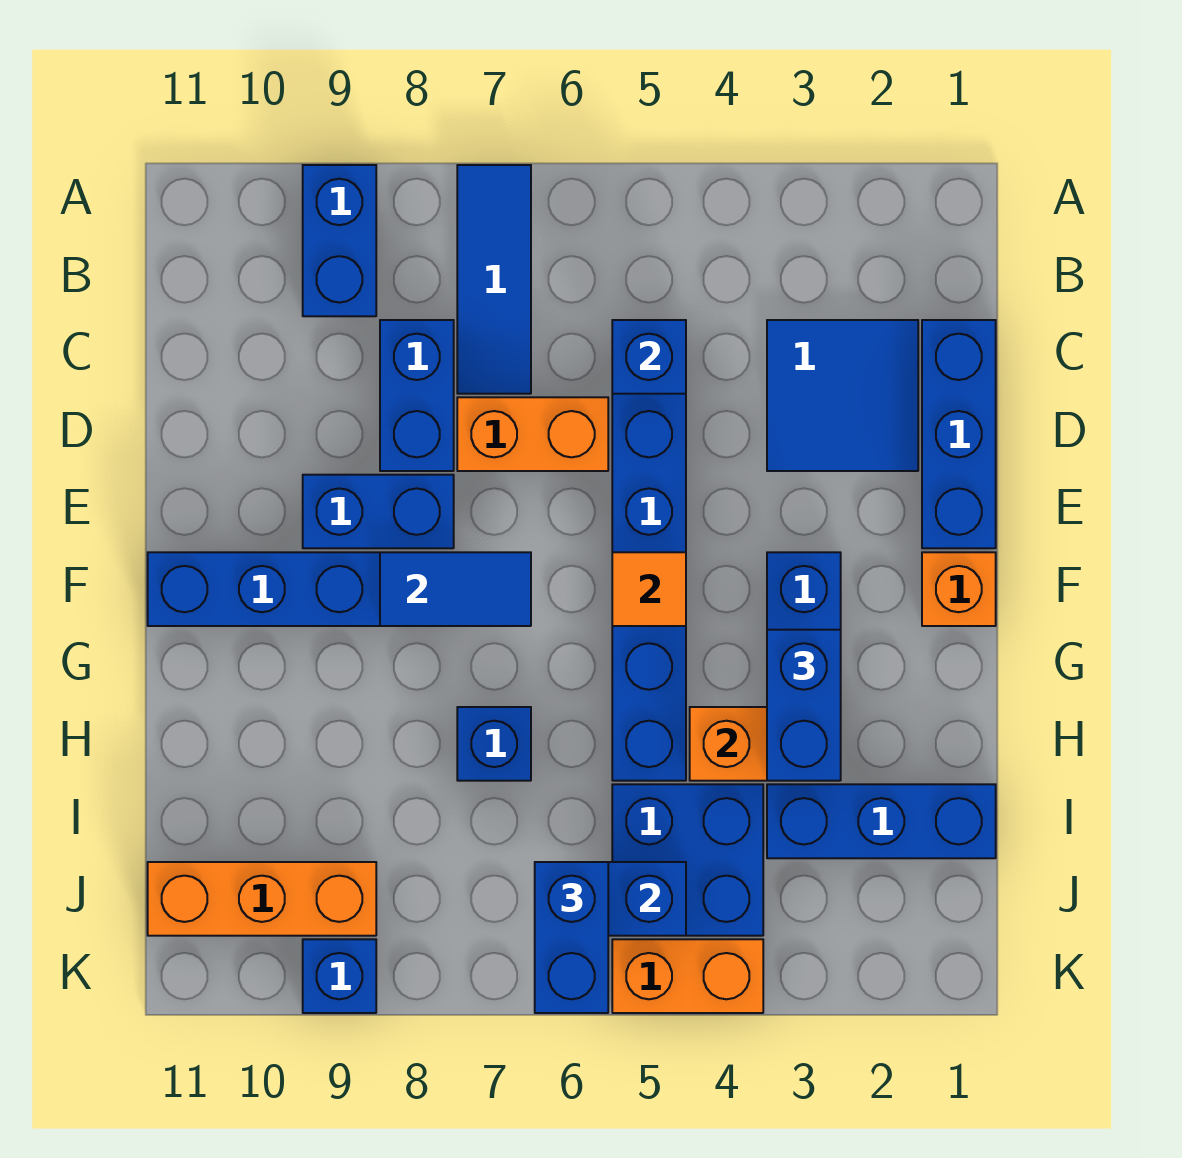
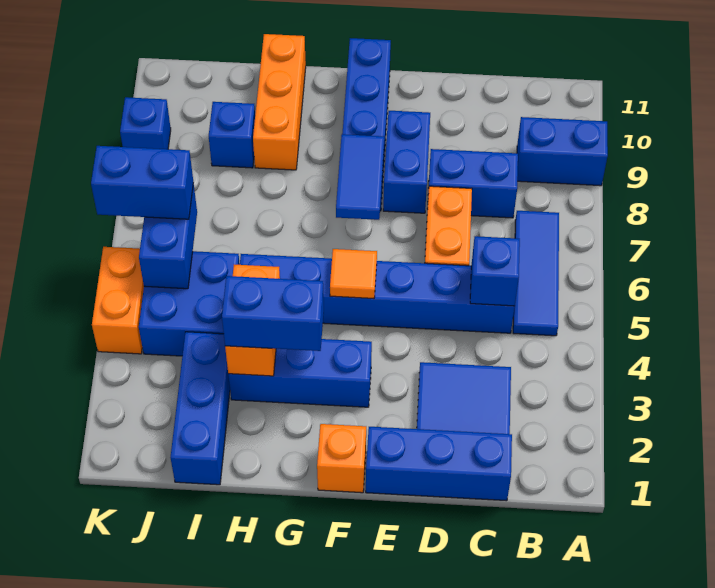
blue 1x3 tile [457,165,531,394] -> blue 1x3 tile turned to [513,211,559,336]
blue 1x1 brick [457,707,531,781] -> blue 1x1 brick moved to [209,102,255,168]
orange 1x3 brick [148,862,376,936] -> orange 1x3 brick moved to [253,34,306,170]

